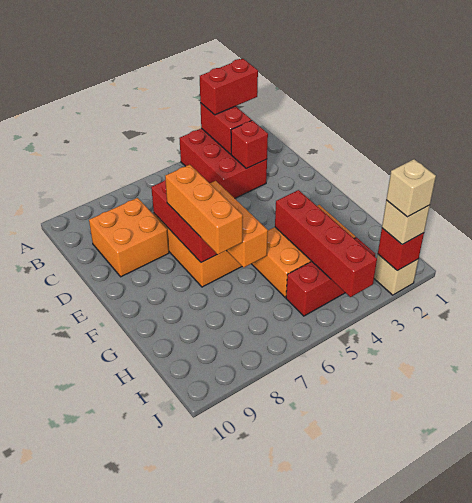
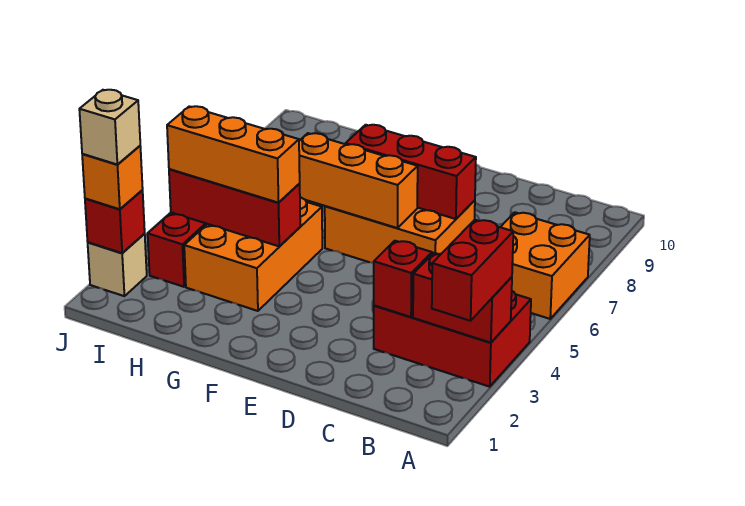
orange 2x2 brick [89,198,169,277] -> orange 2x2 brick moved to [501,212,590,319]
orange 1x3 brick [165,165,243,255] -> orange 1x3 brick moved to [167,106,300,203]
red 1x4 brick [275,190,377,297] -> red 1x3 brick [169,169,300,246]
tan 1x1 brick [382,200,430,244] -> orange 1x1 brick [82,146,143,209]

